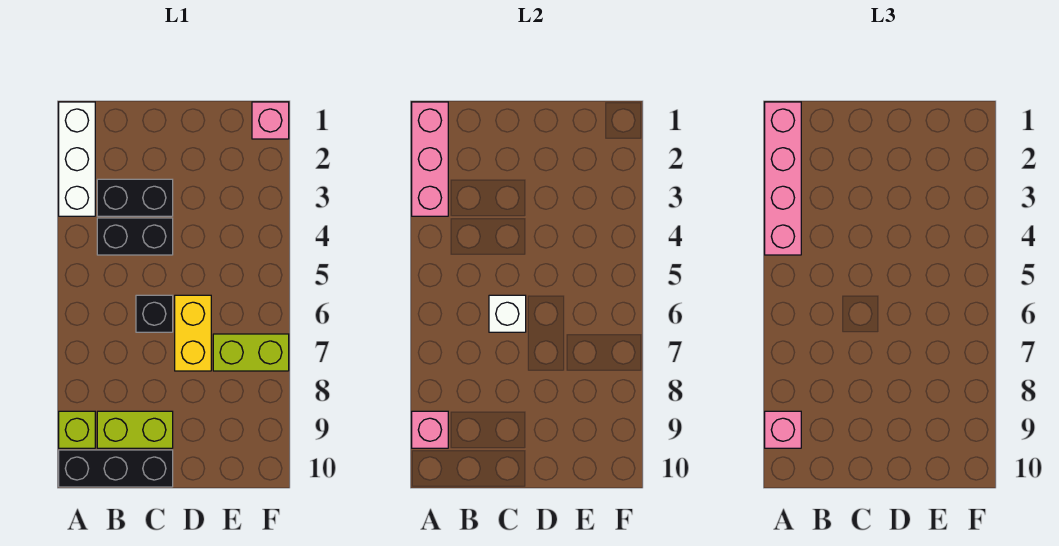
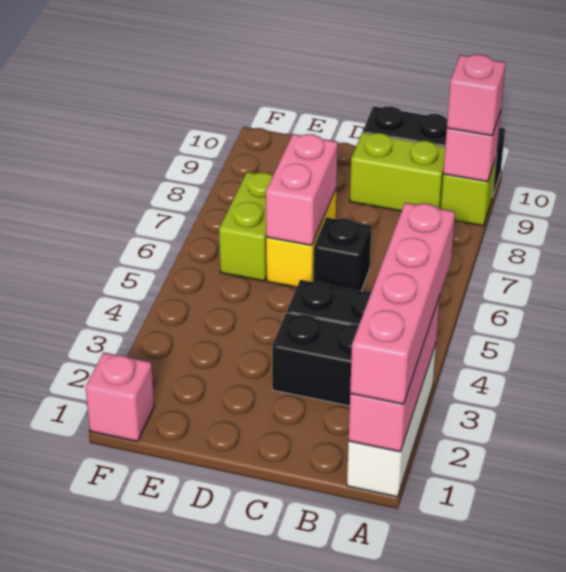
white 1x1 brick [489,295,526,332] -> none
none -> pink 1x2 brick [266,134,338,245]
lime 1x2 brick [213,334,289,371] -> lime 1x2 brick turned to [219,172,273,281]

